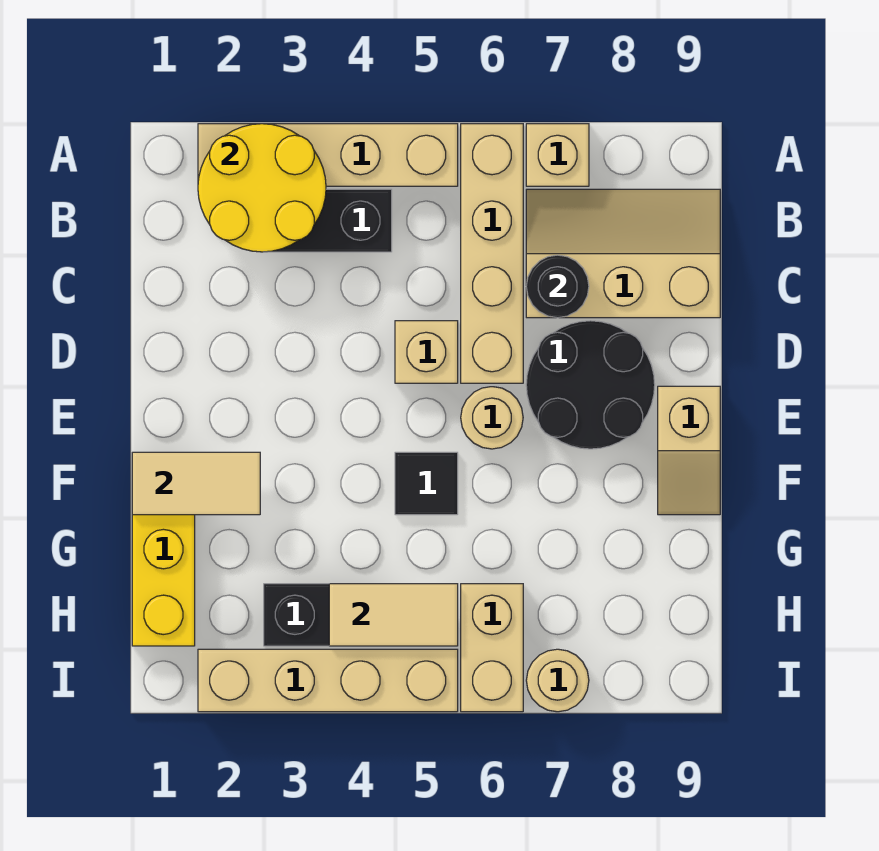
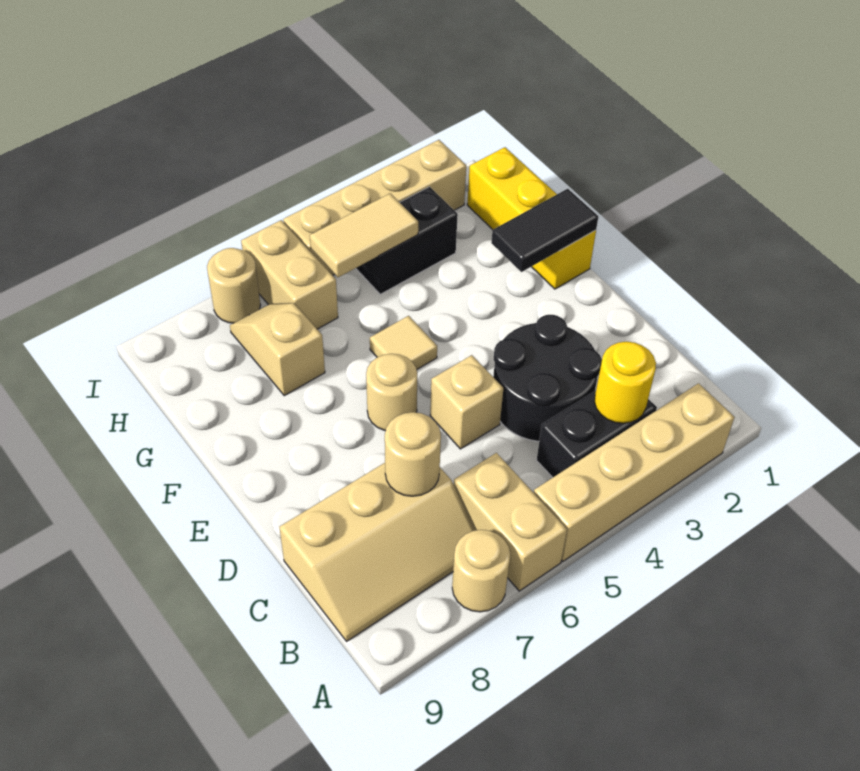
yellow 2x2 round brick [198,124,326,252] -> yellow 1x1 round brick [595,342,656,423]
tan 1x4 brick [461,124,523,383] -> tan 1x2 brick [454,453,567,591]
tan 1x1 brick [526,124,589,186] -> tan 1x1 round brick [452,530,510,612]
black 1x1 round brick [526,255,589,318] -> tan 1x1 round brick [385,412,441,496]
black 2x2 round brick [526,321,655,449] -> black 2x2 round brick moved to [493,315,602,441]
tan 1x2 slope [658,386,720,515] -> tan 1x2 slope moved to [230,303,325,396]
tan 1x2 tile [132,452,260,515] -> black 1x2 tile [491,189,598,272]
black 1x1 tile [395,452,458,515] -> tan 1x1 tile [370,316,437,369]

